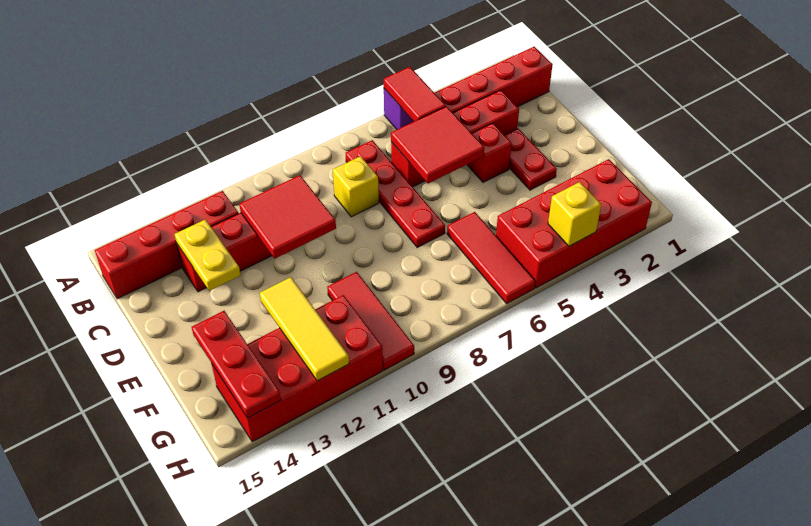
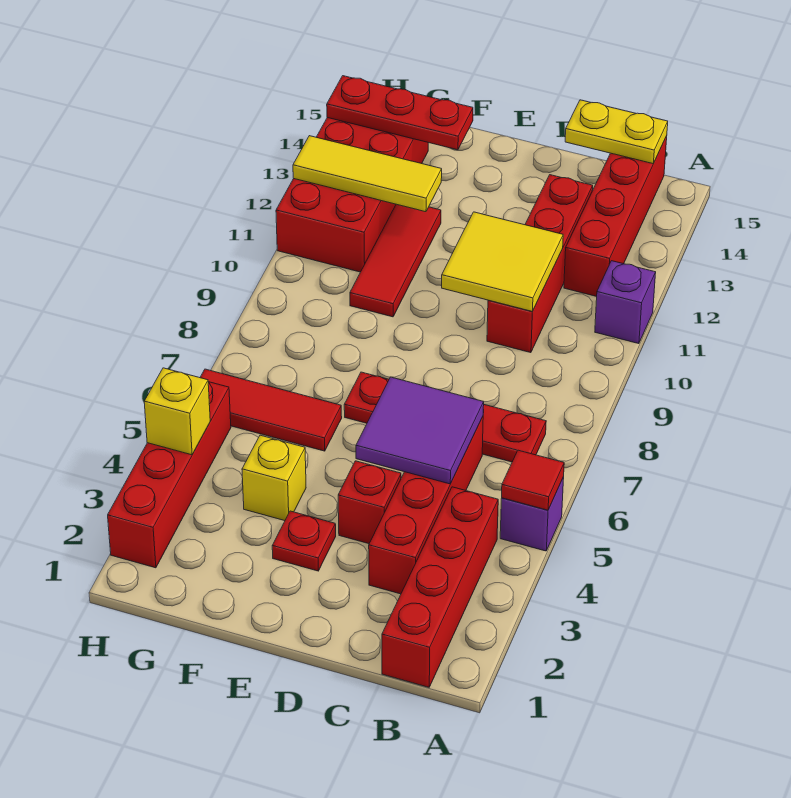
red 1x2 tile [384,67,446,121] -> red 1x1 tile [502,450,564,510]
none -> purple 1x1 brick [595,261,656,344]
red 2x2 tile [391,106,484,183] -> purple 2x2 tile [356,377,484,484]
yellow 1x1 brick [333,156,379,217] -> yellow 1x1 brick moved to [242,435,306,521]
red 2x2 tile [239,175,336,259] -> yellow 2x2 tile [442,212,563,311]
yellow 1x2 plate [175,220,240,291] -> yellow 1x2 plate moved to [565,100,668,163]
red 1x2 plate [505,129,557,190] -> red 1x1 plate [272,511,336,571]
red 1x3 tile [327,272,414,370] -> red 1x3 tile turned to [350,204,441,317]
red 2x4 brick [496,159,652,288] -> red 1x4 brick [108,382,231,568]

